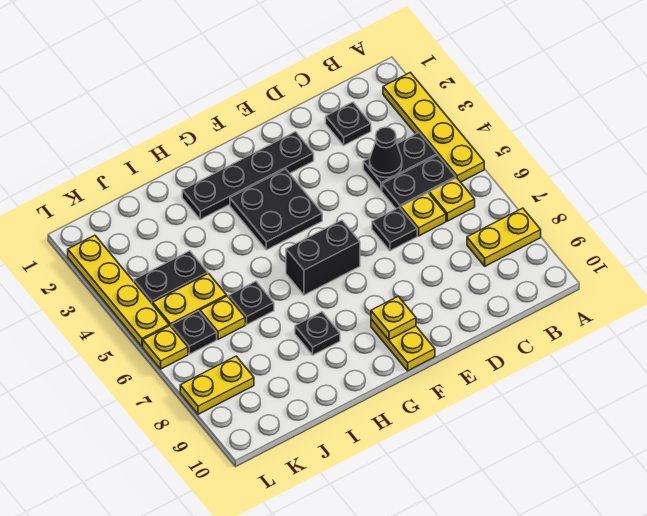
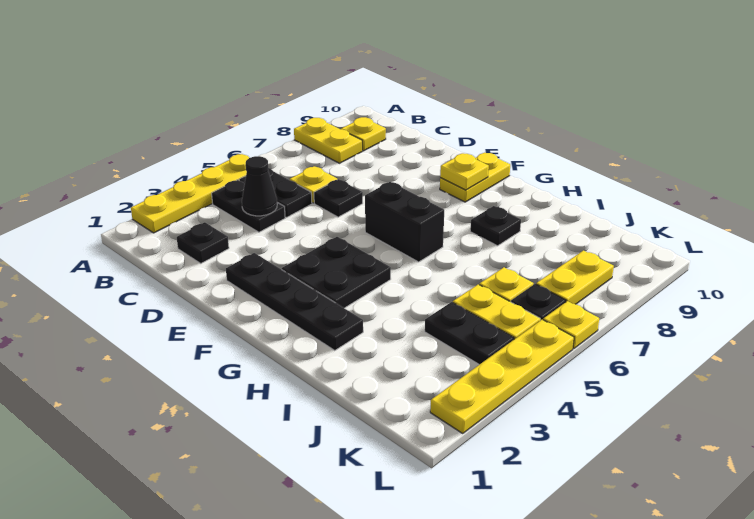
yellow 1x1 plate [429,178,475,221] -> yellow 1x1 plate moved to [341,117,386,151]
black 1x1 plate [229,281,274,324] -> none
yellow 1x2 plate [180,356,254,414] -> yellow 1x2 plate turned to [536,251,614,304]

